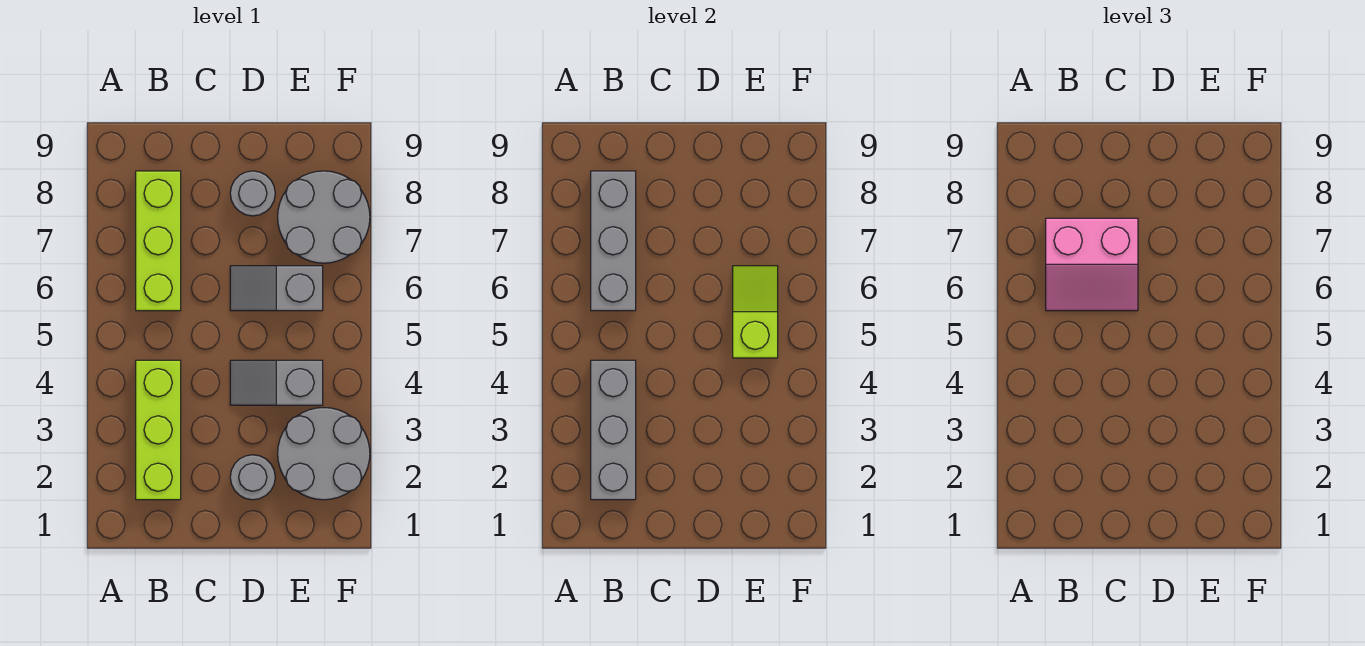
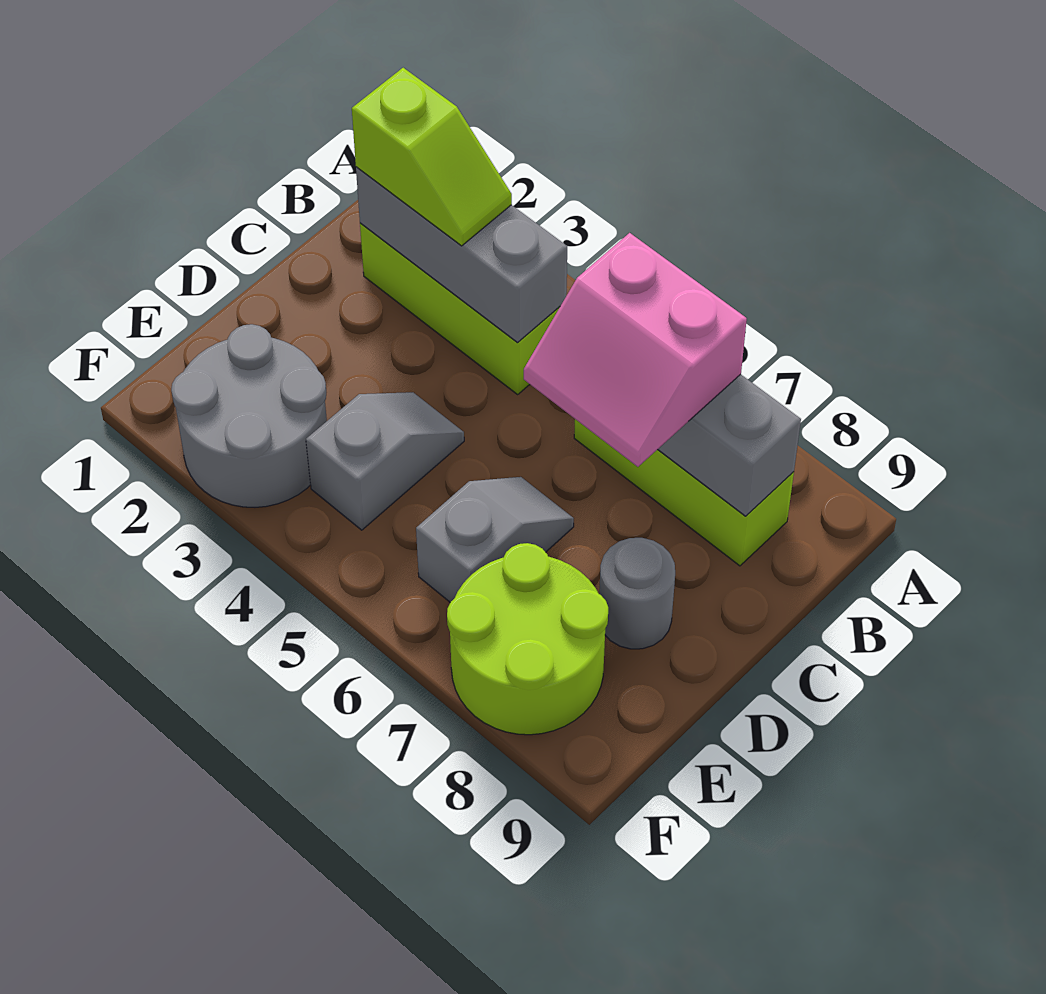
pink 2x2 slope [1046,218,1138,311] -> pink 2x2 slope turned to [524,233,747,467]
grey 1x1 round brick [230,455,275,500] -> none
lime 1x2 slope [733,266,778,358] -> lime 1x2 slope moved to [352,68,512,246]
grey 2x2 round brick [278,171,370,263] -> lime 2x2 round brick [447,543,608,735]

